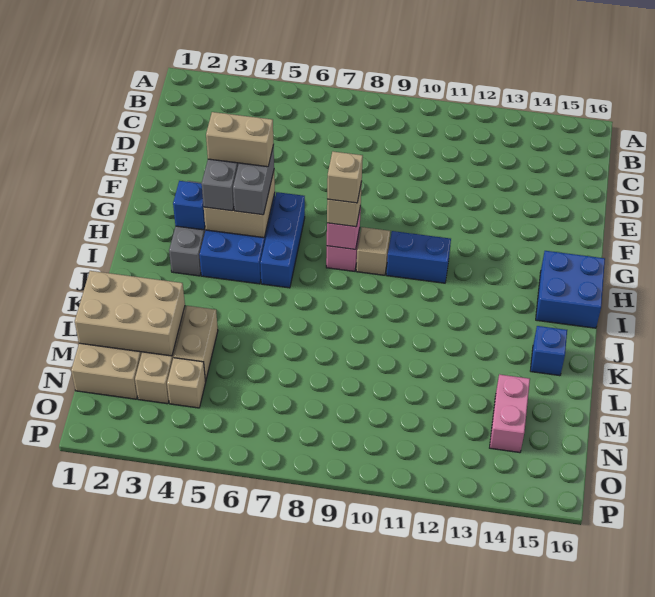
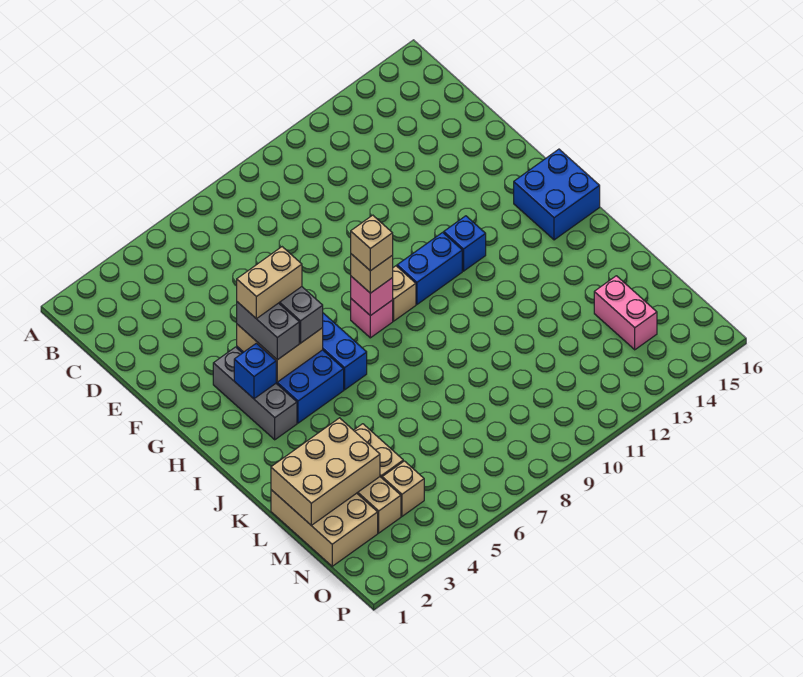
blue 1x1 brick [530,326,567,376] -> blue 1x1 brick moved to [444,216,486,271]

